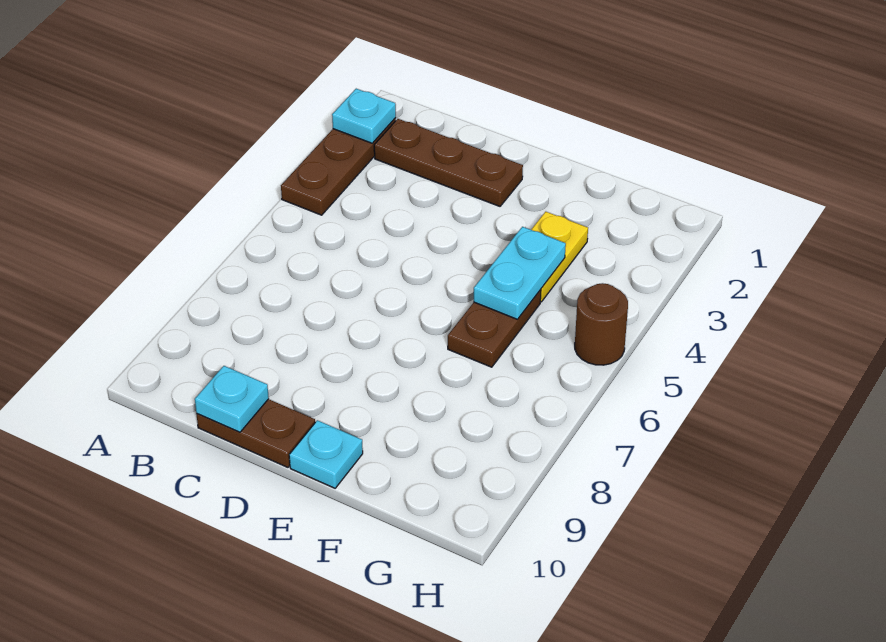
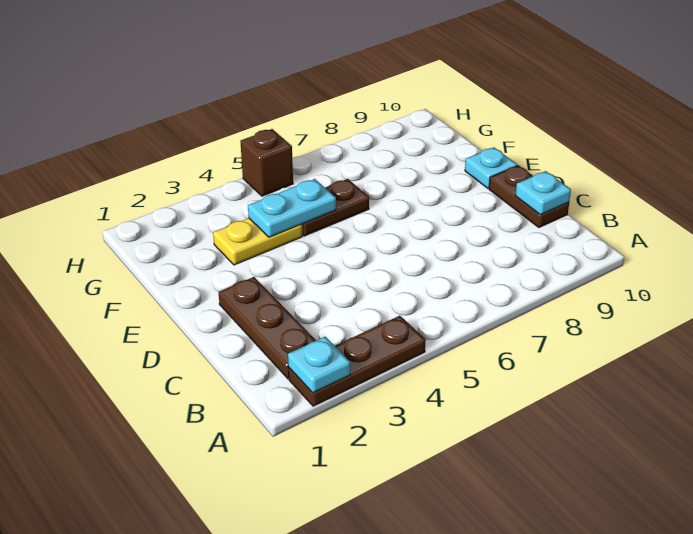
brown 1x1 round brick [575,283,628,365] -> brown 1x1 brick [240,129,293,196]

